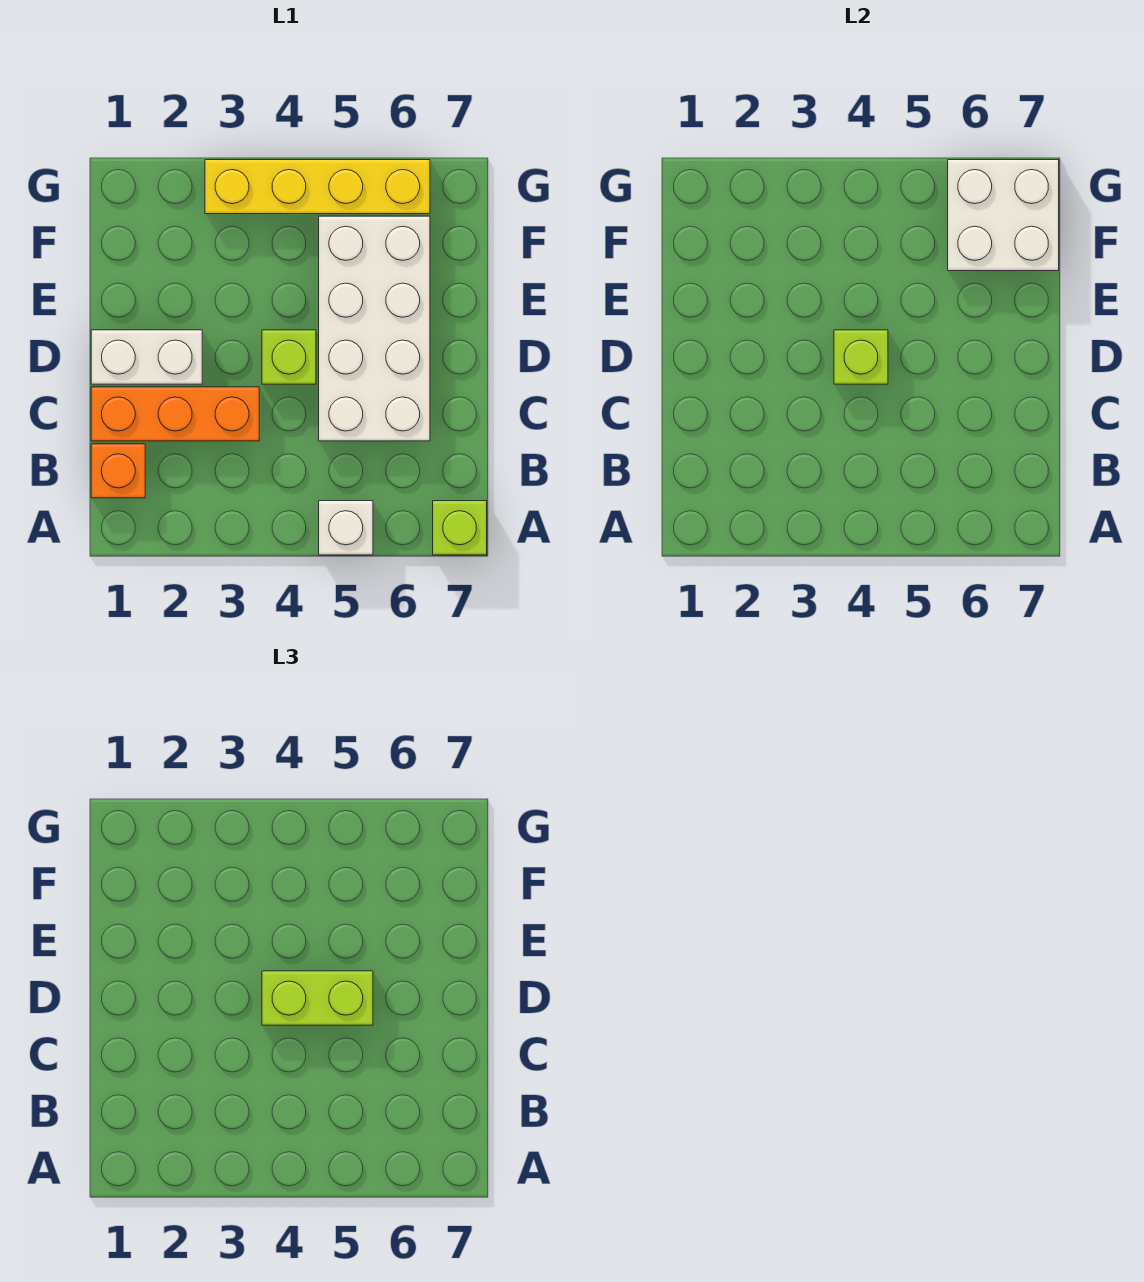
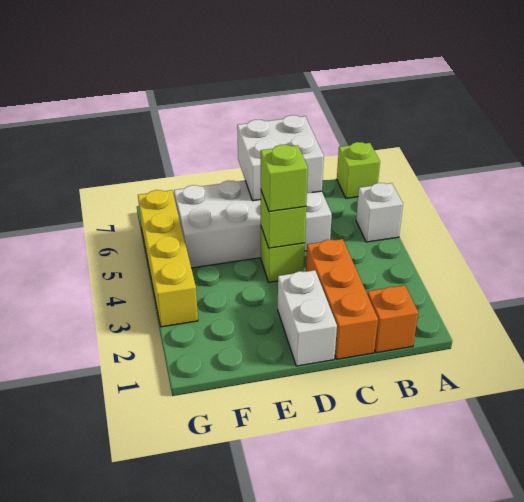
lime 1x2 brick [262,971,373,1025] -> lime 1x1 brick [261,145,308,212]
white 2x2 brick [948,160,1059,271] -> white 2x2 brick moved to [237,115,324,201]

